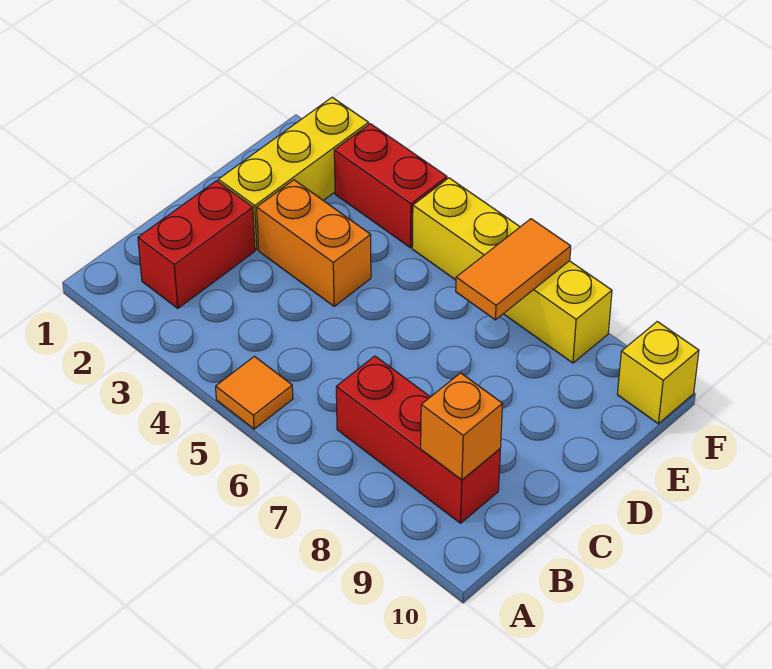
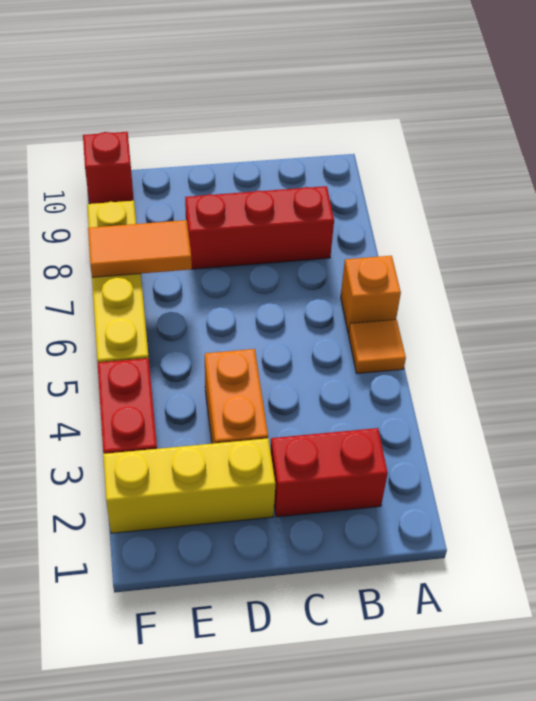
red 1x3 brick [336,356,500,523] -> red 1x3 brick turned to [185,186,334,269]
orange 1x1 brick [421,373,503,480] -> orange 1x1 brick moved to [341,256,401,333]
yellow 1x1 brick [617,322,699,424] -> red 1x1 brick [83,132,134,204]

